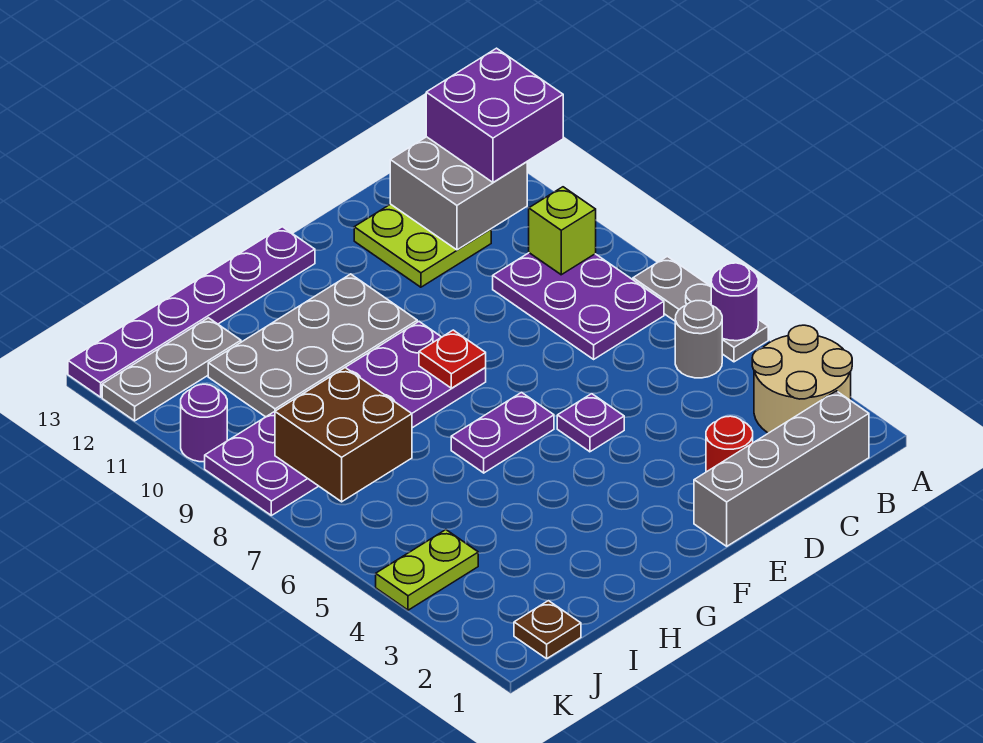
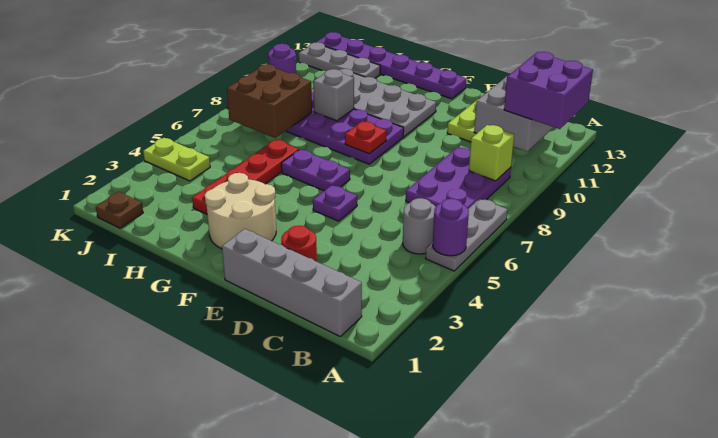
tan 2x2 round brick [752,325,852,433] -> tan 2x2 round brick moved to [205,173,276,249]
none -> red 1x4 plate [192,140,299,214]
none -> grey 1x1 brick [313,69,354,121]

